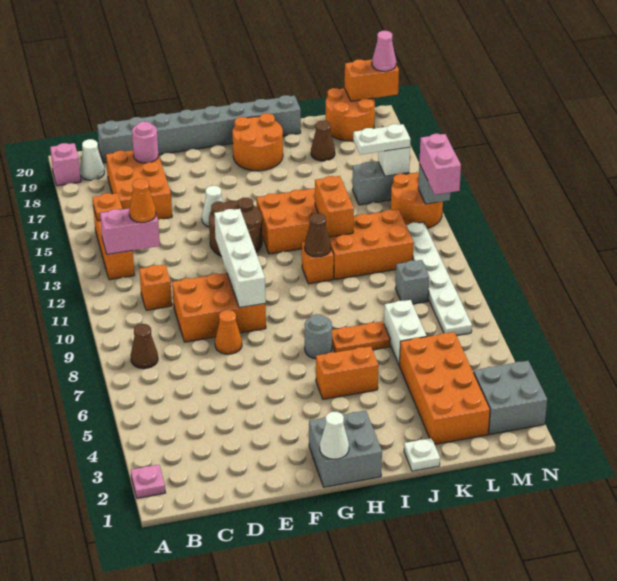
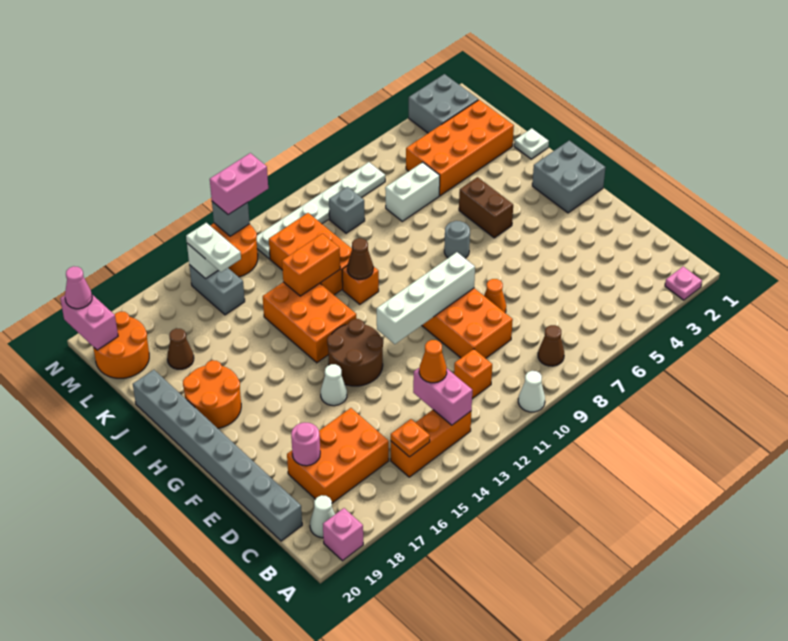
white 1x1 cone [320,412,349,459] -> white 1x1 cone moved to [518,371,545,412]
orange 1x2 brick [316,346,379,399] -> brown 1x2 brick [459,177,513,238]
orange 1x2 plate [332,321,390,352] -> none
orange 1x2 brick [345,59,399,101] -> pink 1x2 brick [60,295,118,350]

